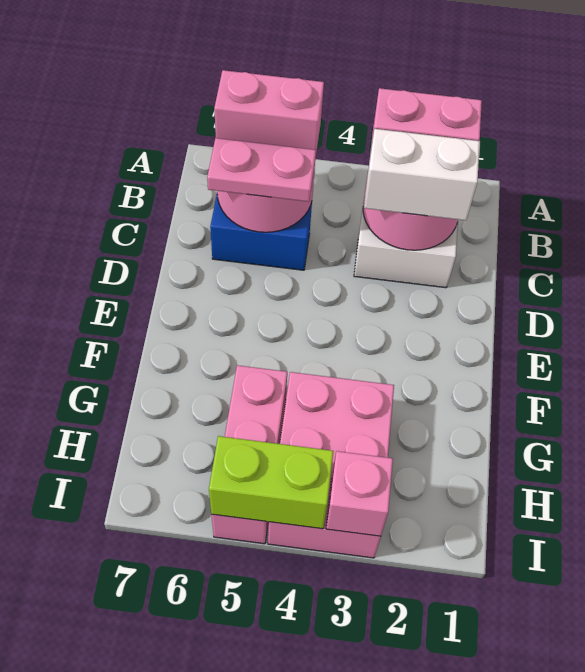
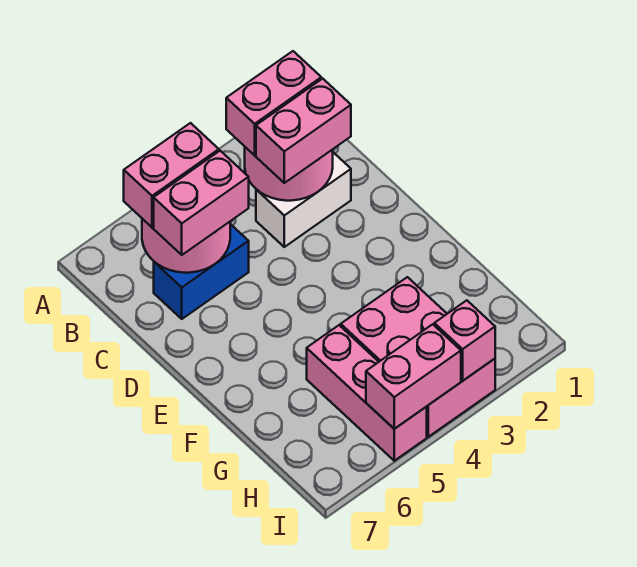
white 1x2 brick [364,129,480,220] -> pink 1x2 brick [256,79,351,183]
pink 1x2 plate [207,138,316,202] -> pink 1x2 brick [154,151,249,255]
lime 1x2 brick [209,436,333,529] -> pink 1x2 brick [366,324,461,429]

